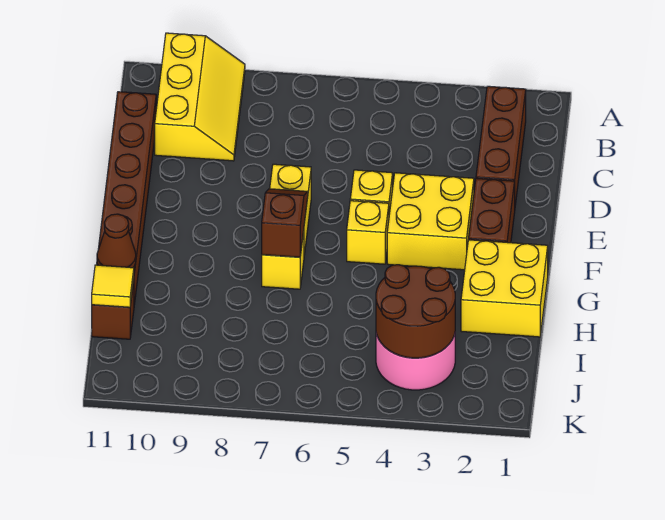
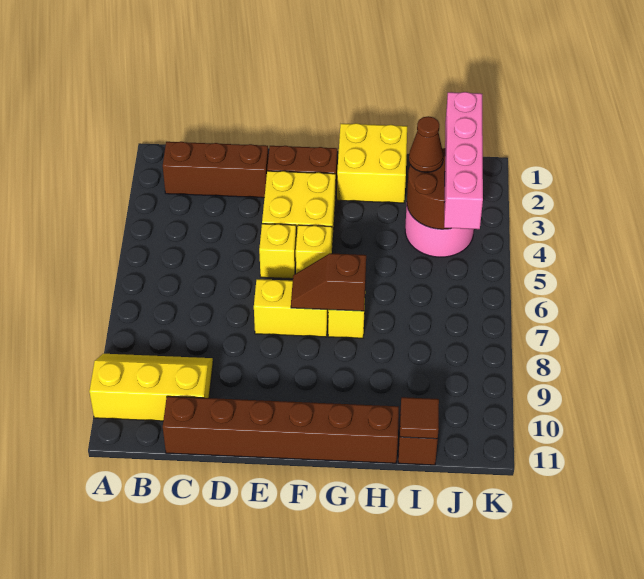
brown 1x1 cone [97,214,136,268] -> brown 1x1 cone moved to [409,116,444,172]
yellow 1x1 tile [92,265,134,307] -> brown 1x1 tile [400,397,439,439]
none -> pink 1x4 brick [444,92,483,229]

